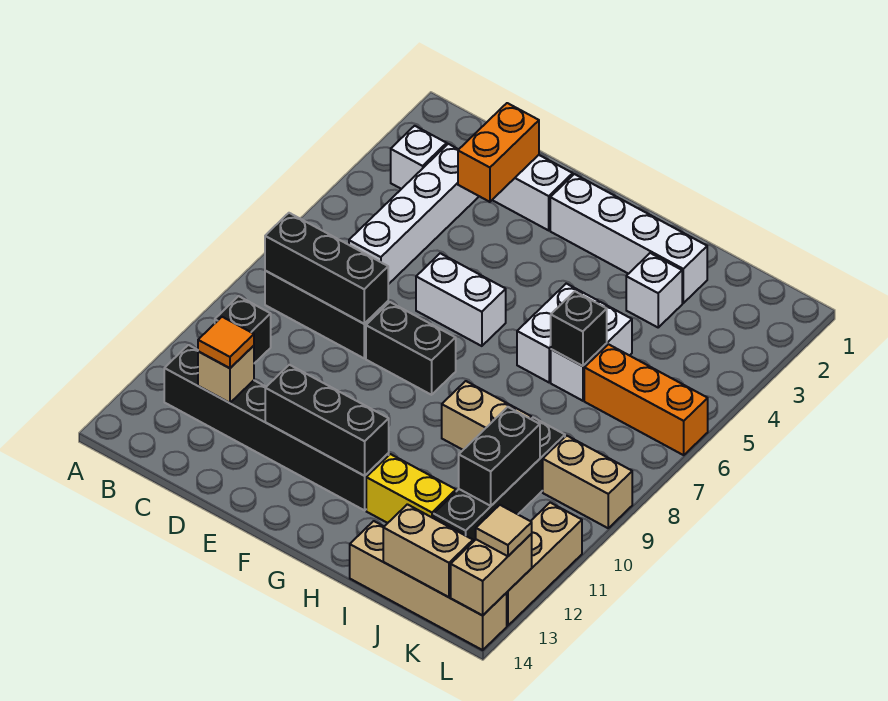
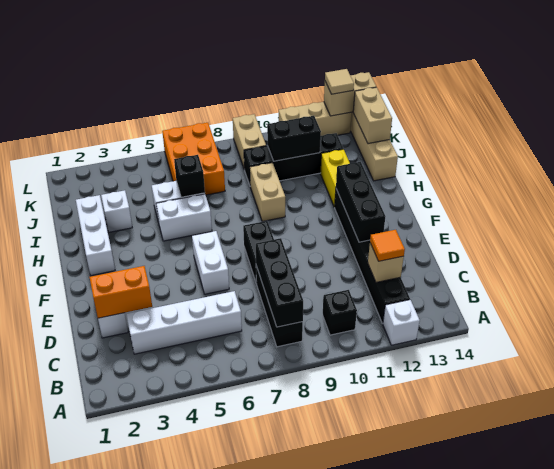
white 1x1 brick [391,126,447,189] -> white 1x1 brick moved to [383,300,420,345]
white 1x4 brick [550,174,707,303] -> white 1x3 brick [76,195,115,276]
orange 1x3 brick [584,344,708,455] -> orange 2x3 brick [162,123,225,195]

